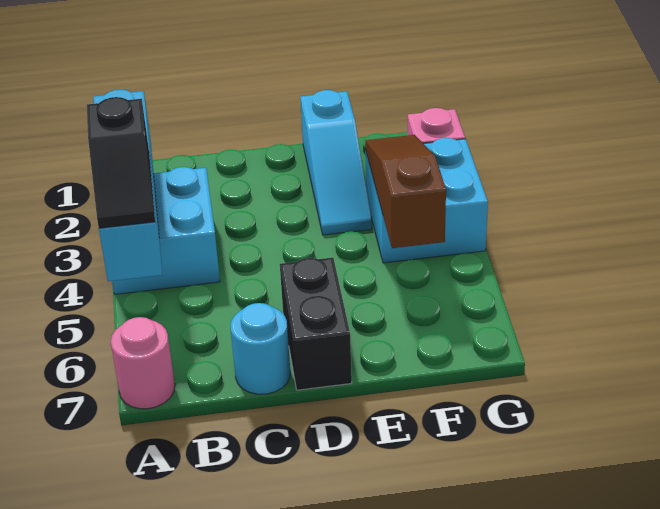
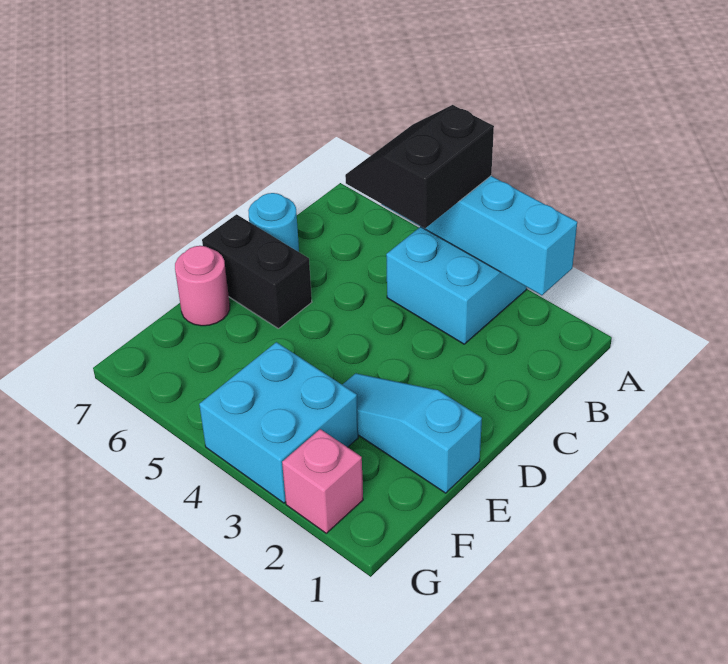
black 1x2 slope [87,97,155,228] -> black 2x2 slope [345,105,494,228]
pink 1x1 round brick [111,317,175,409] -> pink 1x1 round brick moved to [175,246,230,326]
brown 1x3 slope [365,135,446,248] -> none

